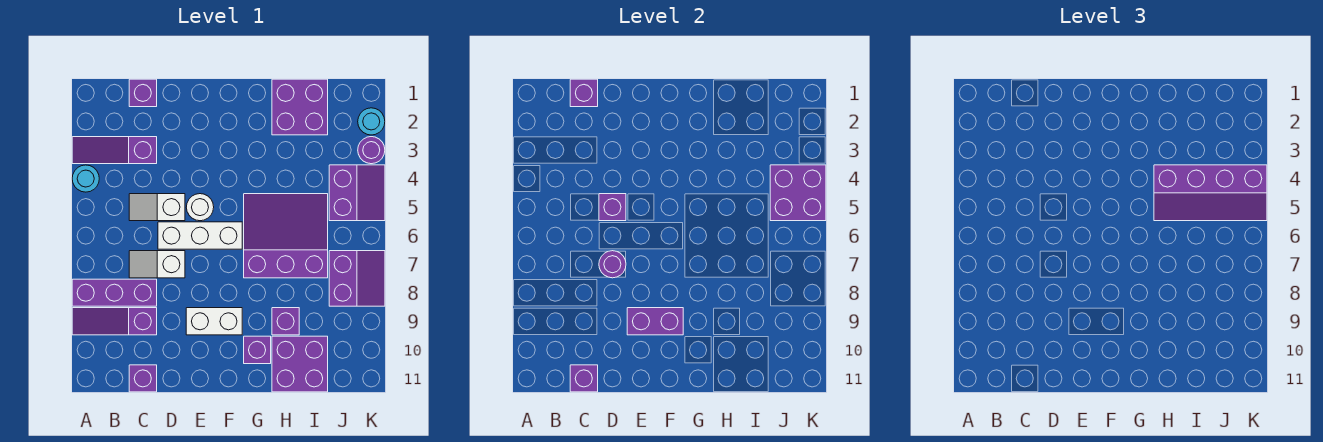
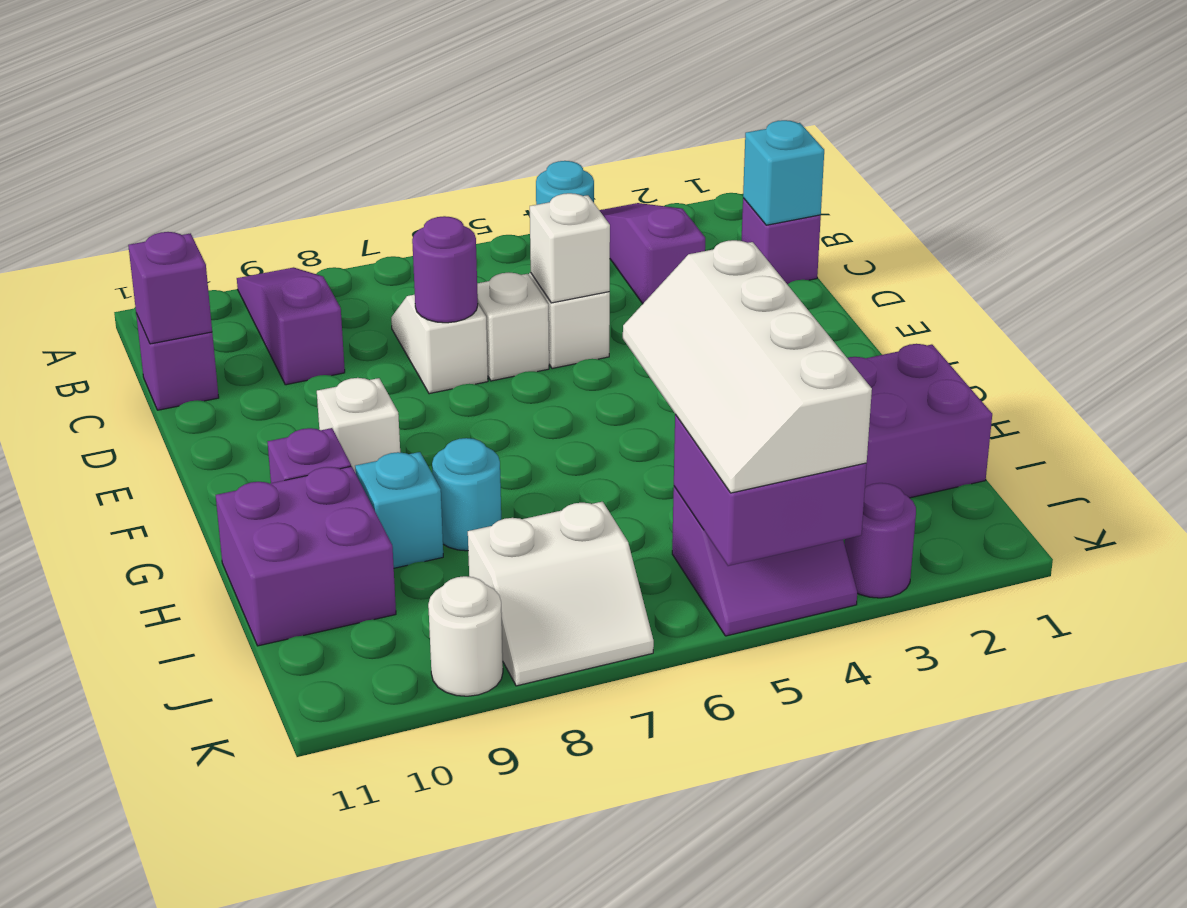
purple 1x3 brick [72,279,157,306] -> none
purple 1x1 brick [570,79,598,107] -> cyan 1x1 brick [743,120,824,225]
purple 1x1 brick [599,194,626,221] -> white 1x1 brick [530,193,610,303]
white 1x3 brick [158,222,242,249] -> white 1x1 brick [477,273,549,381]
white 1x1 round brick [186,194,214,221] -> white 1x1 round brick moved to [428,576,503,696]
white 1x2 brick [186,308,242,335] -> white 1x1 brick [317,378,400,473]
purple 1x2 brick [627,308,683,335] -> none
purple 3x3 slope [244,194,328,278] -> none
purple 2x4 slope [1154,165,1267,221] -> white 2x4 slope [623,240,872,493]
purple 1x1 brick [272,308,299,335] -> cyan 1x1 brick [355,452,443,568]
purple 2x2 slope [329,251,385,306] -> white 2x2 slope [468,502,654,686]
cyan 1x1 round brick [358,108,385,135] -> cyan 1x1 round brick moved to [432,438,501,551]

